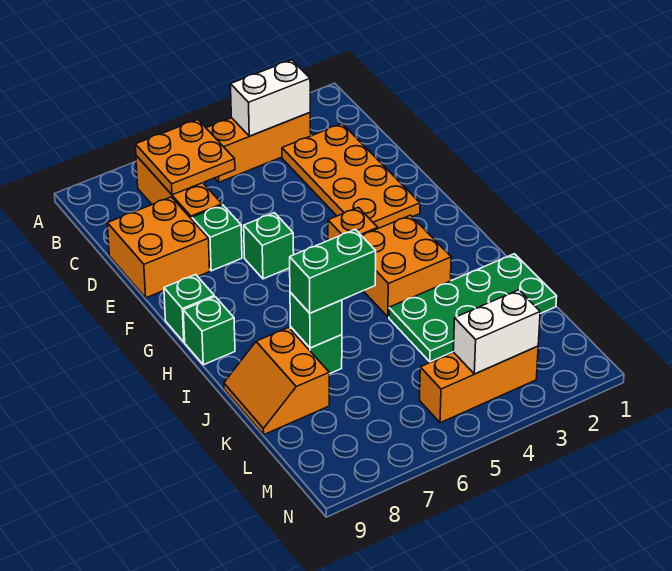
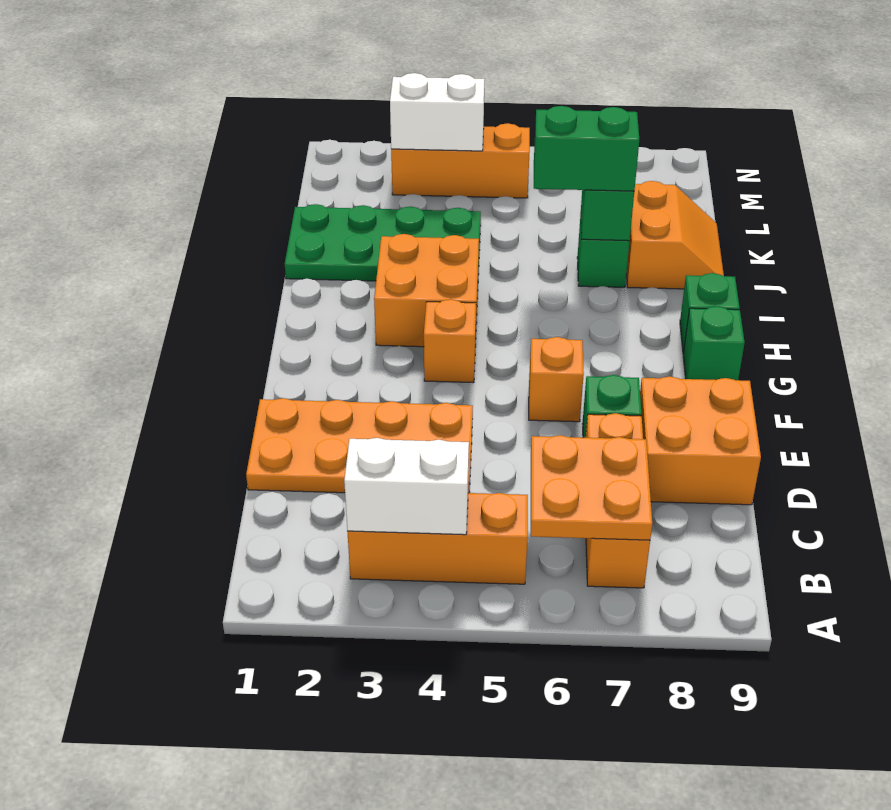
orange 2x4 plate [282,124,420,229] -> orange 2x4 plate turned to [246,398,473,493]
green 1x1 brick [244,213,294,279] -> orange 1x1 brick [529,337,584,422]

